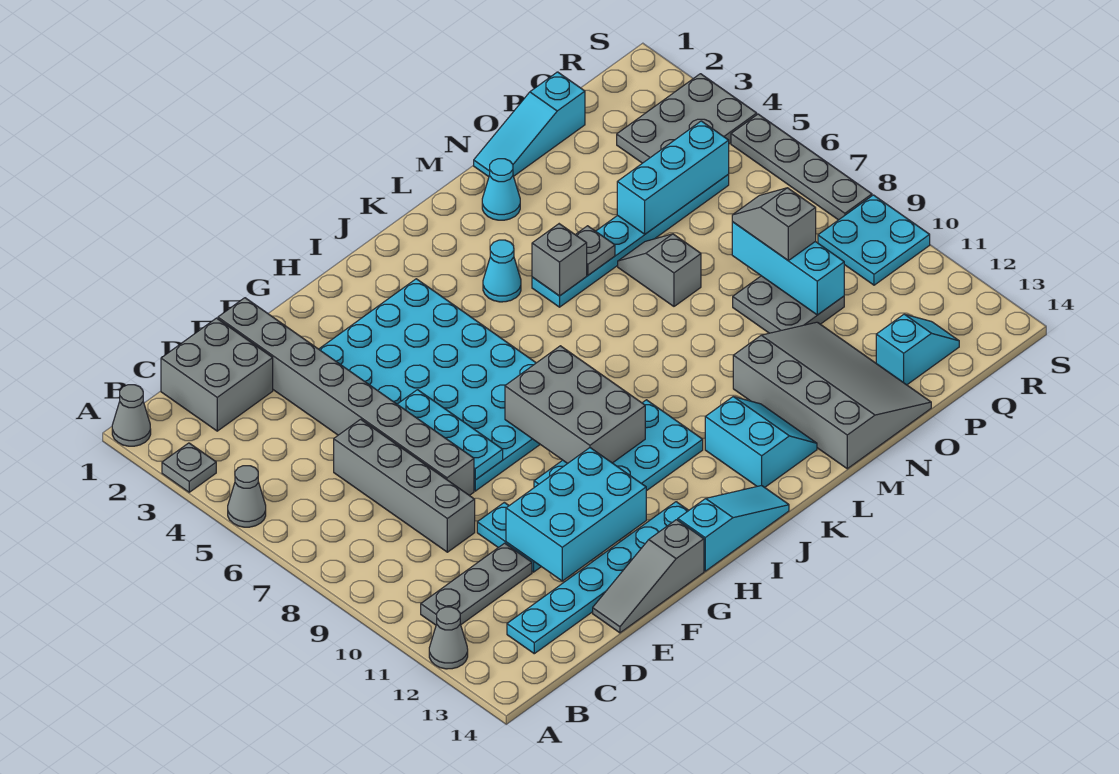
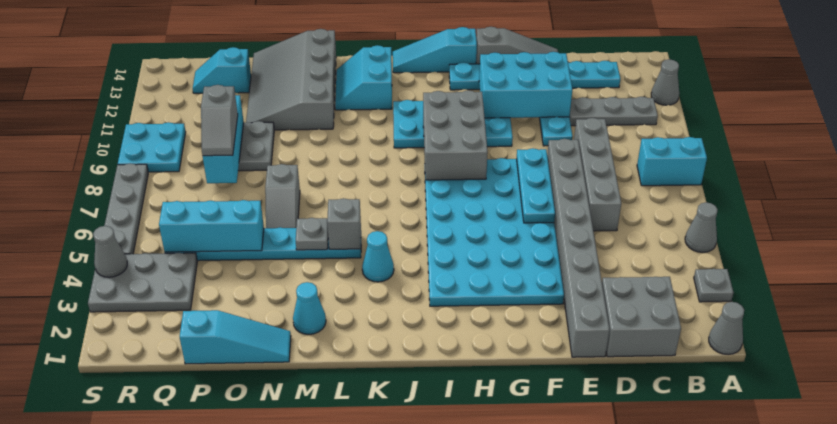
none -> cyan 1x2 brick [637,137,707,186]
none -> grey 1x1 cone [93,226,127,277]

